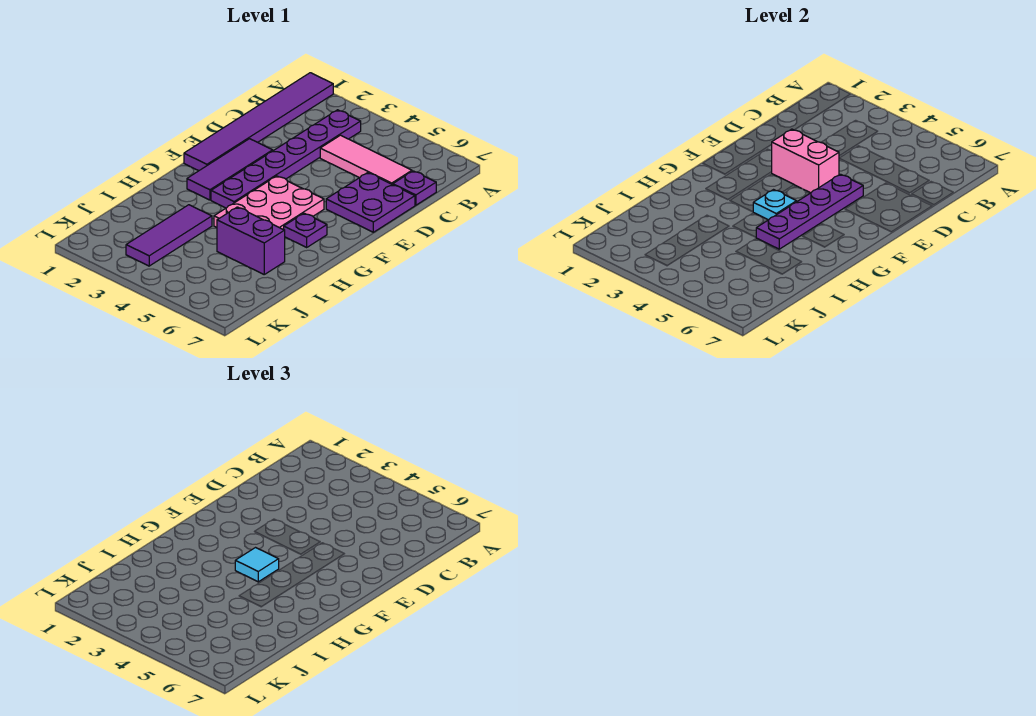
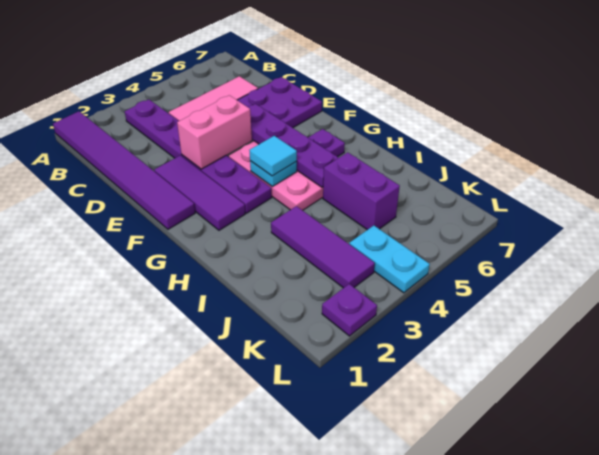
purple 1x1 plate [393,171,436,205] -> purple 1x1 plate moved to [322,284,377,336]
purple 1x2 brick [217,207,285,274] -> purple 1x2 brick turned to [323,152,400,230]
none -> cyan 1x2 plate [349,226,430,293]

